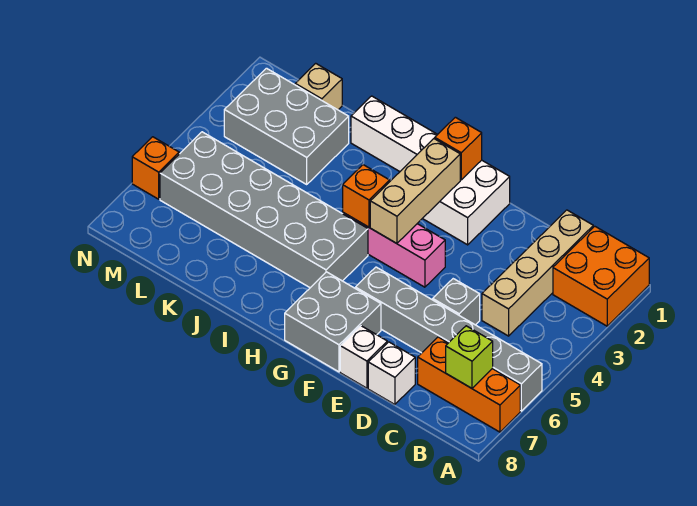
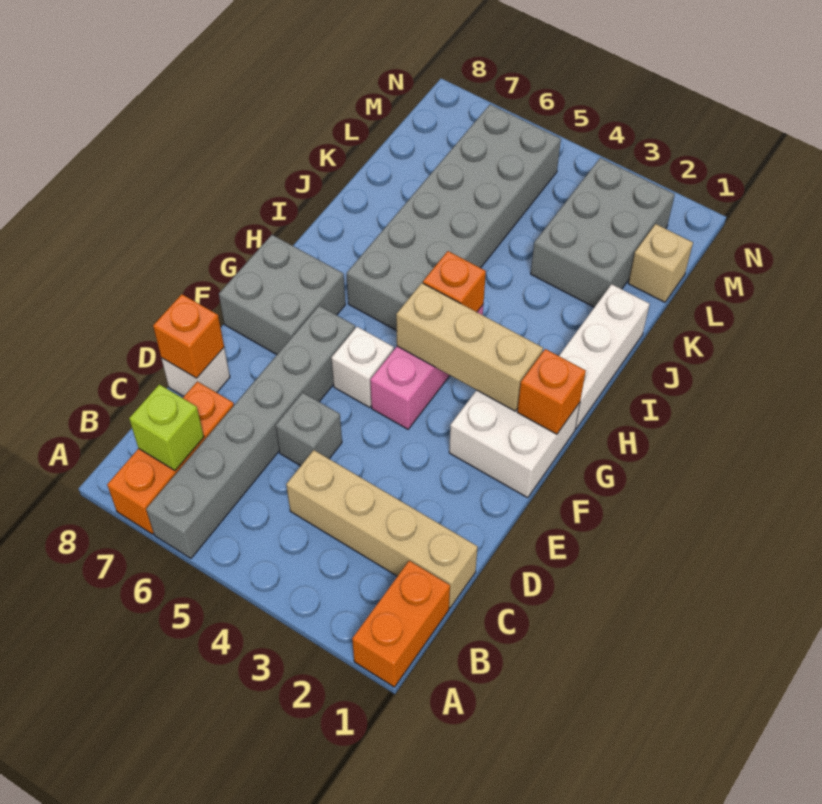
orange 2x2 brick [553,226,649,326] -> orange 1x2 brick [352,561,450,687]
white 1x1 brick [340,326,387,388] -> white 1x1 brick moved to [331,327,394,407]
orange 1x1 brick [132,137,179,199] -> orange 1x1 brick moved to [153,294,224,378]

